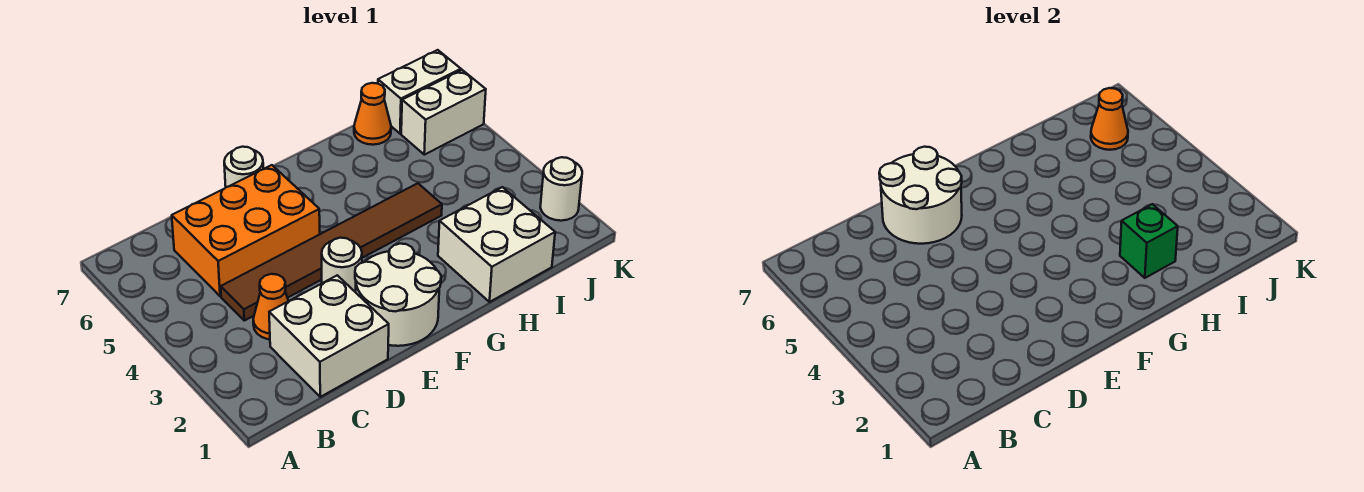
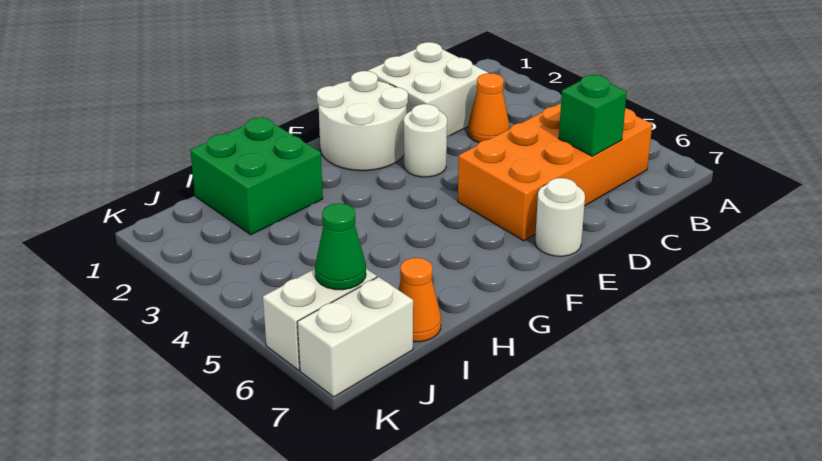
brown 1x6 tile [221,183,442,321] -> none
orange 2x3 brick [172,165,320,296] -> orange 2x4 brick [458,103,652,241]
white 2x2 round brick [879,147,962,244] -> none
white 2x2 brick [438,187,555,302] -> green 2x2 brick [190,117,323,235]
green 1x1 brick [1120,204,1178,278] -> green 1x1 brick moved to [559,75,627,156]
orange 1x1 cone [1091,88,1128,150] -> green 1x1 cone [315,203,366,290]
white 1x1 round brick [540,157,582,221] -> none

